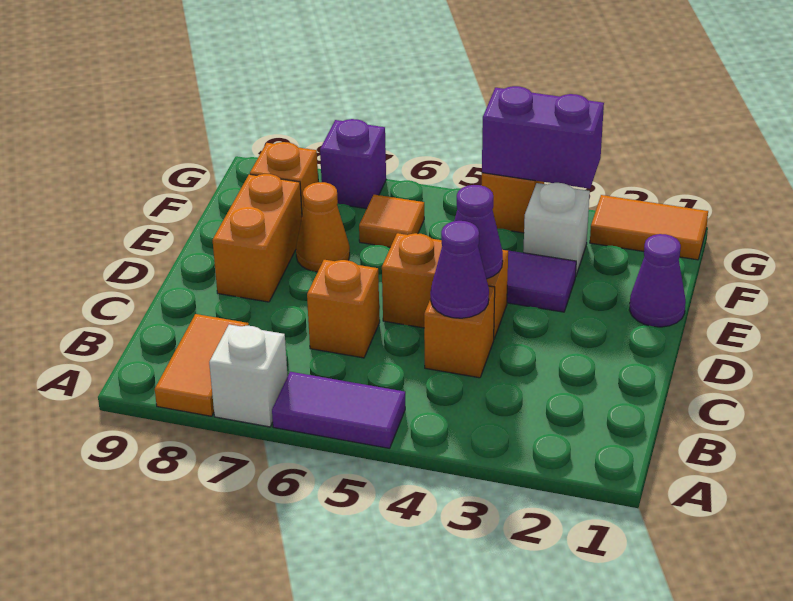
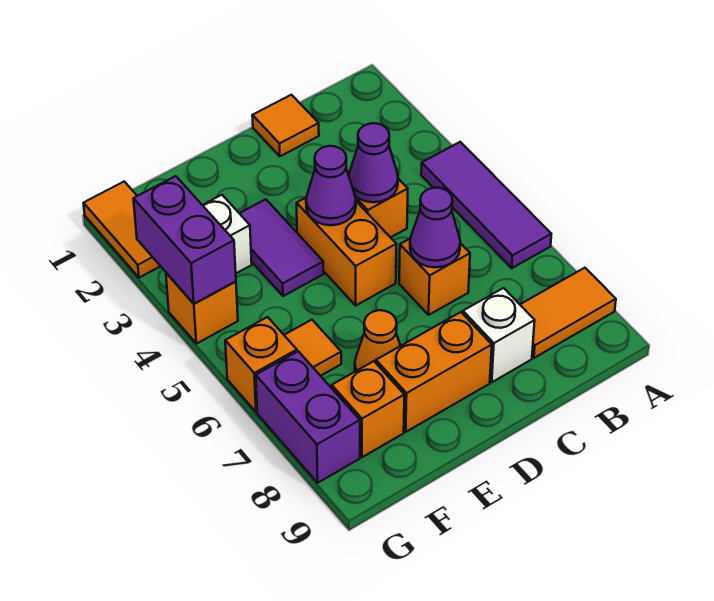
purple 1x2 tile [272,372,405,448] -> purple 1x3 tile [421,142,551,268]
white 1x1 brick [209,325,288,427] -> white 1x1 brick moved to [463,288,535,382]
none -> orange 1x1 tile [252,95,319,156]
purple 1x1 cone [630,234,686,327] -> purple 1x1 cone moved to [410,188,460,267]
none -> orange 1x1 brick [225,317,297,412]
purple 1x1 brick [320,119,386,209] -> purple 1x2 brick [256,351,360,483]

